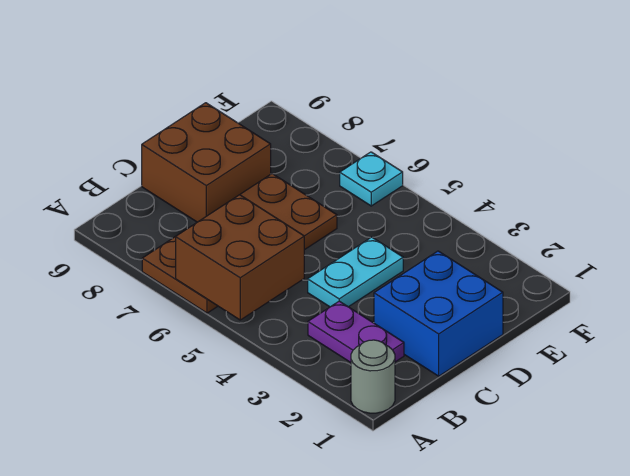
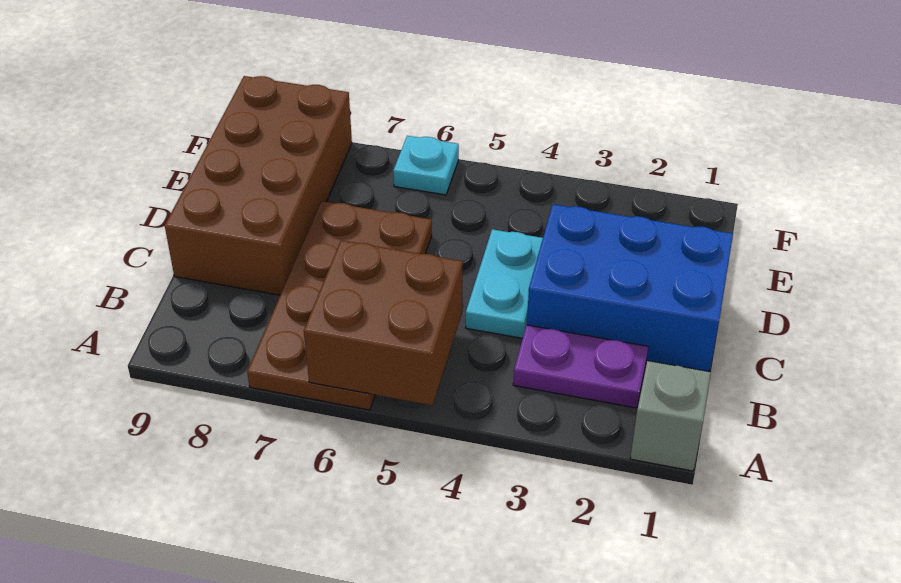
grey 1x1 round brick [351,340,395,413] -> grey 1x1 brick [630,361,711,471]
blue 2x2 brick [374,251,503,376] -> blue 2x3 brick [527,204,733,372]
brown 2x2 brick [142,103,271,222] -> brown 2x4 brick [165,76,352,295]

